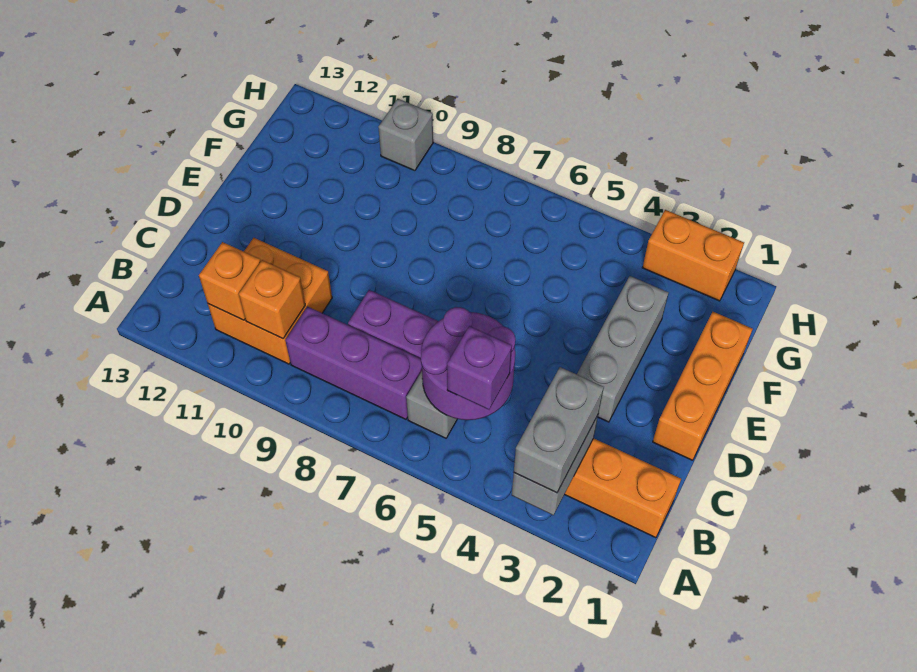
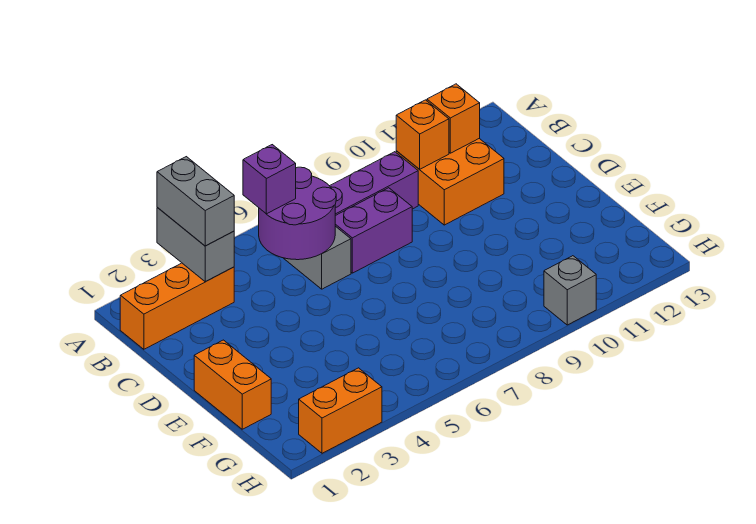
orange 1x3 brick [653,312,753,460] -> orange 1x2 brick [194,340,271,429]
grey 1x3 brick [577,276,669,422] -> none

